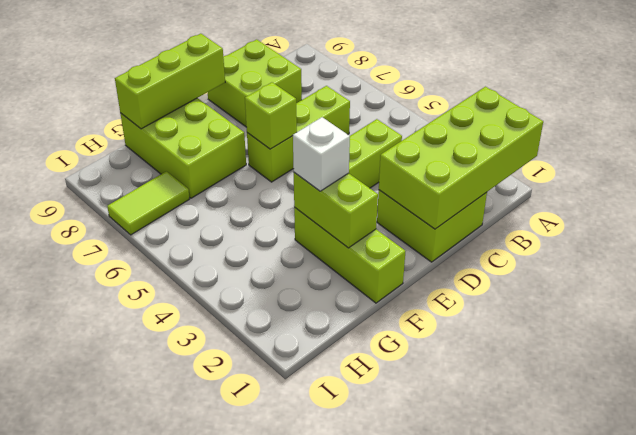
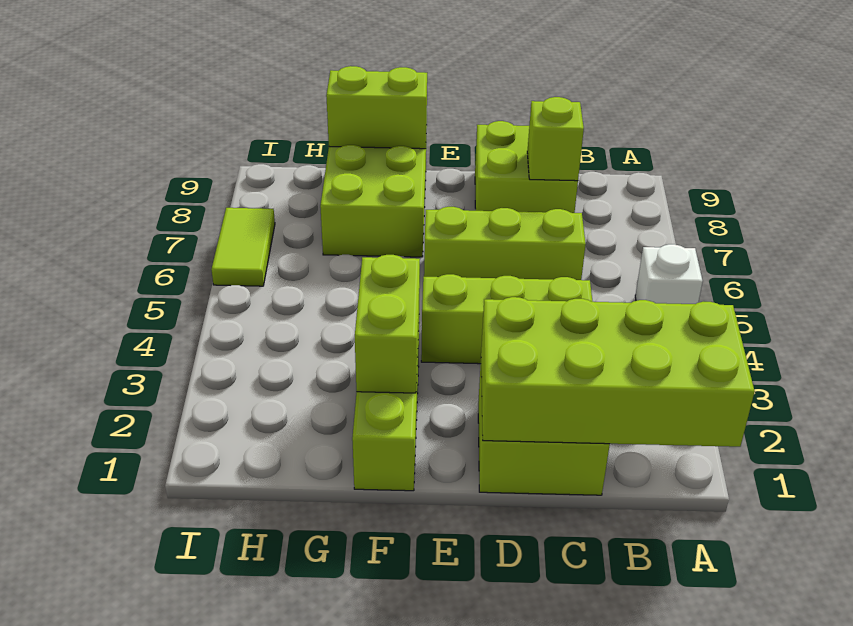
lime 1x1 brick [245,82,297,149] -> lime 1x1 brick moved to [527,97,584,181]
lime 1x3 brick [115,34,225,129] -> lime 1x2 brick [326,66,427,149]
white 1x1 brick [293,117,350,191] -> white 1x1 brick moved to [635,244,703,304]
lime 1x2 tile [107,171,189,235] -> lime 1x2 tile turned to [211,208,275,286]

